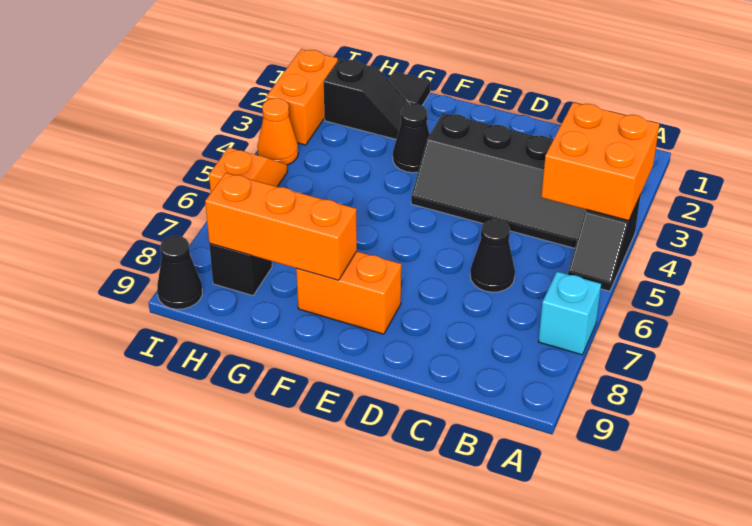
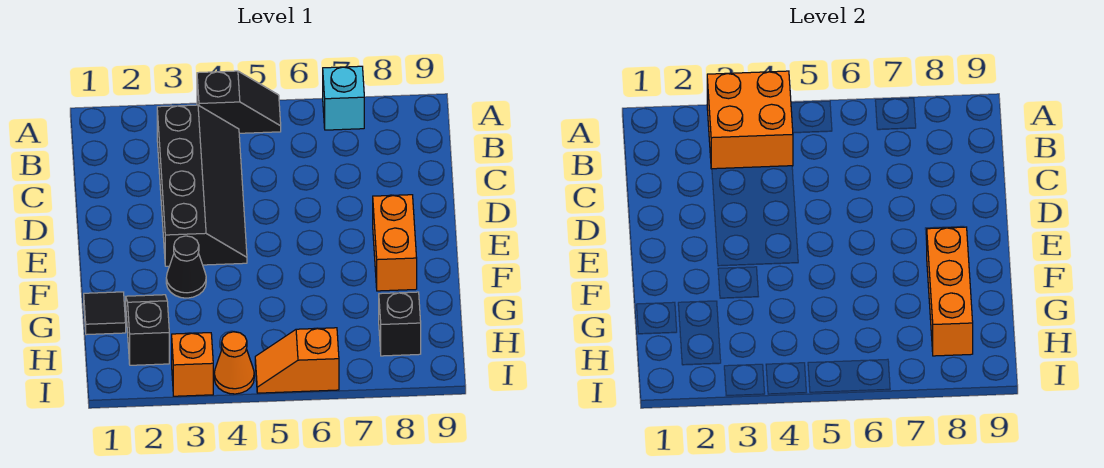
black 1x1 cone [470,219,515,292] -> none
orange 1x2 brick [267,49,338,145] -> orange 1x1 brick [172,333,213,396]
black 1x1 cone [157,236,202,309] -> none

